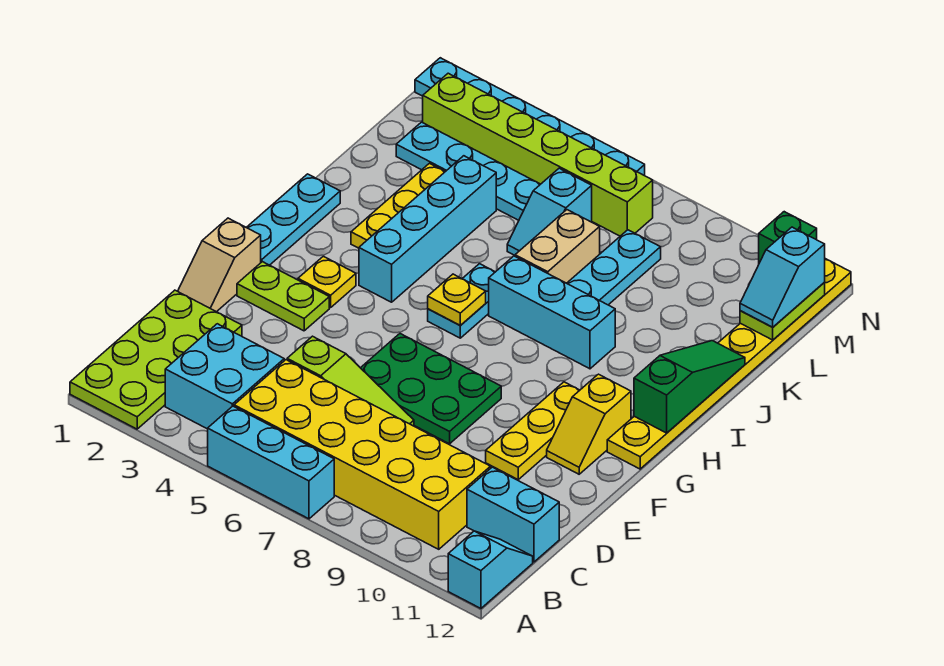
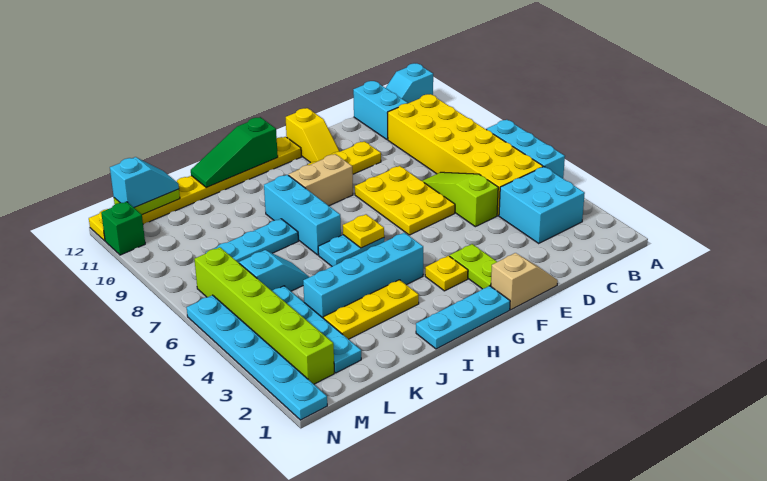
lime 2x4 plate [70,290,242,429] -> none
green 2x3 plate [361,334,501,444] -> yellow 2x3 plate [355,166,455,235]
yellow 1x2 slope [547,374,631,474] -> yellow 1x2 slope turned to [286,108,340,163]
tan 1x2 brick [515,210,600,283] -> tan 1x2 brick moved to [289,154,353,206]

